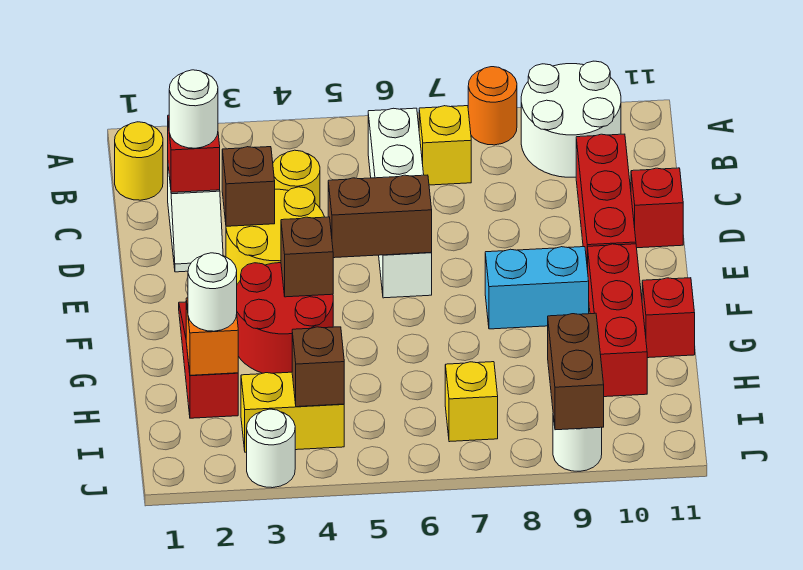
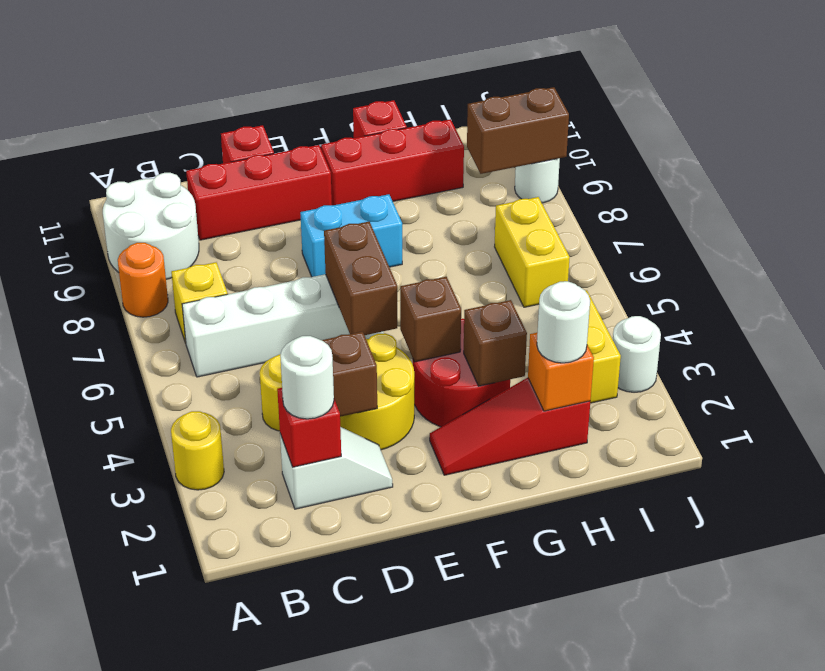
yellow 1x1 round brick [115,122,163,200] -> yellow 1x1 round brick moved to [171,411,224,490]
cyan 1x2 brick [485,247,589,329] -> cyan 1x2 brick turned to [300,194,402,277]
brown 1x1 brick [292,327,344,407] -> brown 1x1 brick moved to [464,300,527,386]
yellow 1x1 brick [445,362,498,442] -> yellow 1x2 brick [495,197,570,307]

